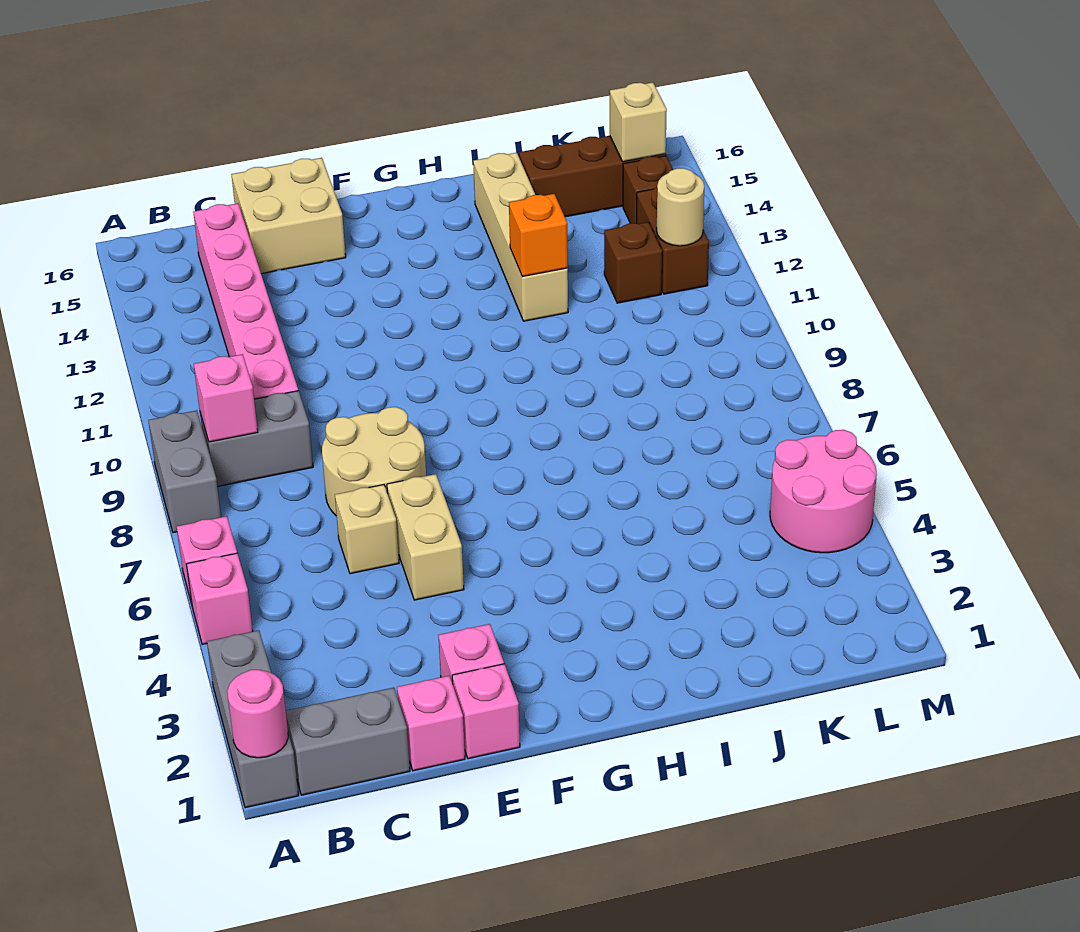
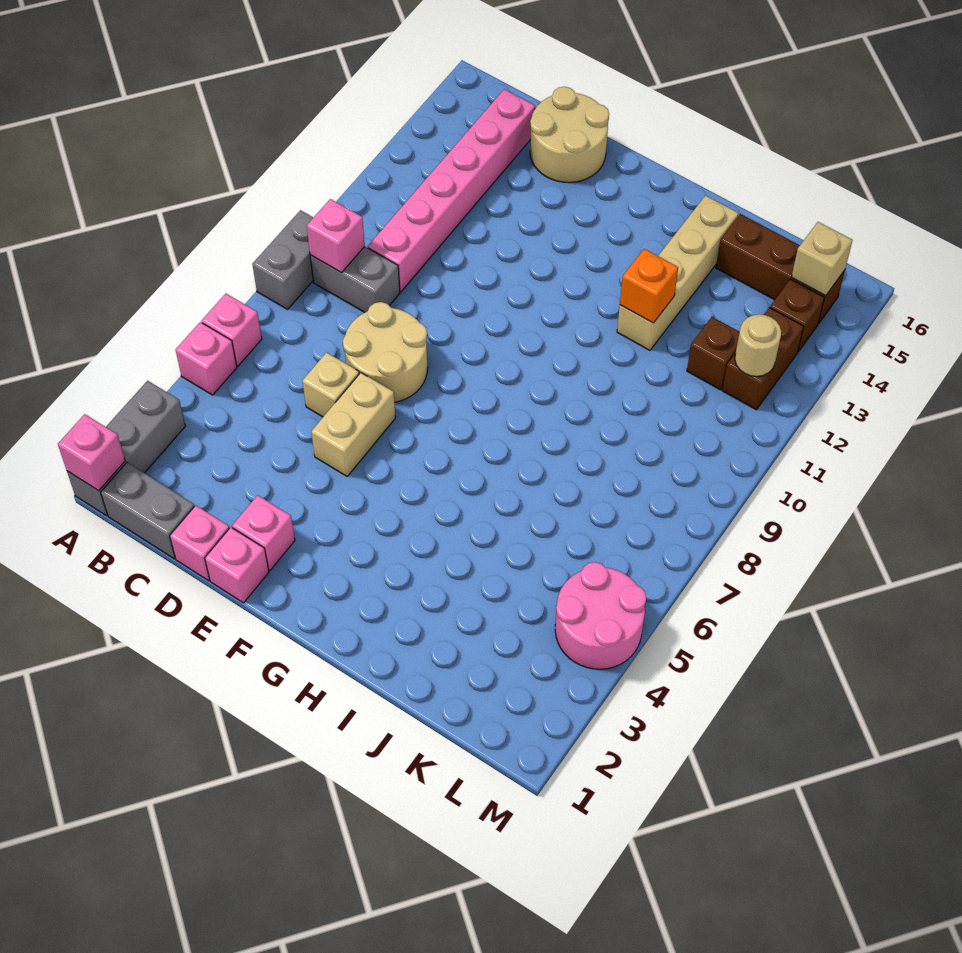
pink 1x1 round brick [227,670,288,758] -> pink 1x1 brick [58,414,125,491]
tan 2x2 brick [231,158,346,274] -> tan 2x2 round brick [530,87,609,183]

